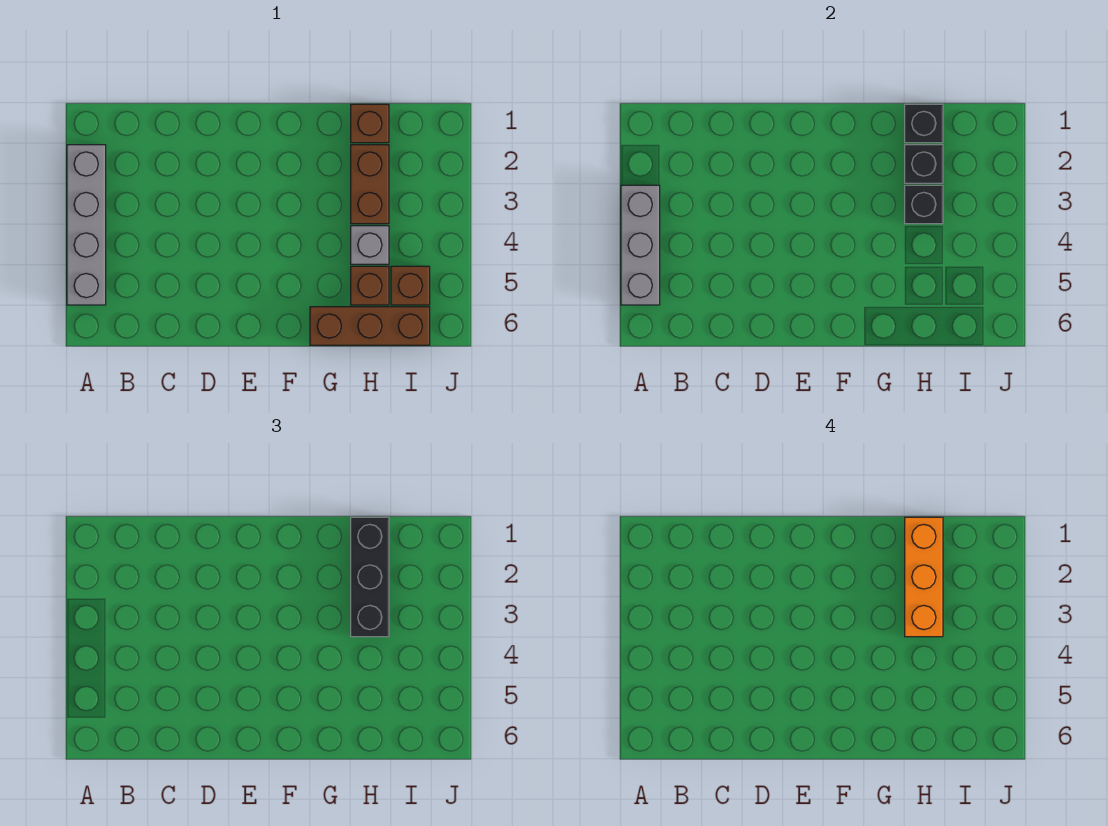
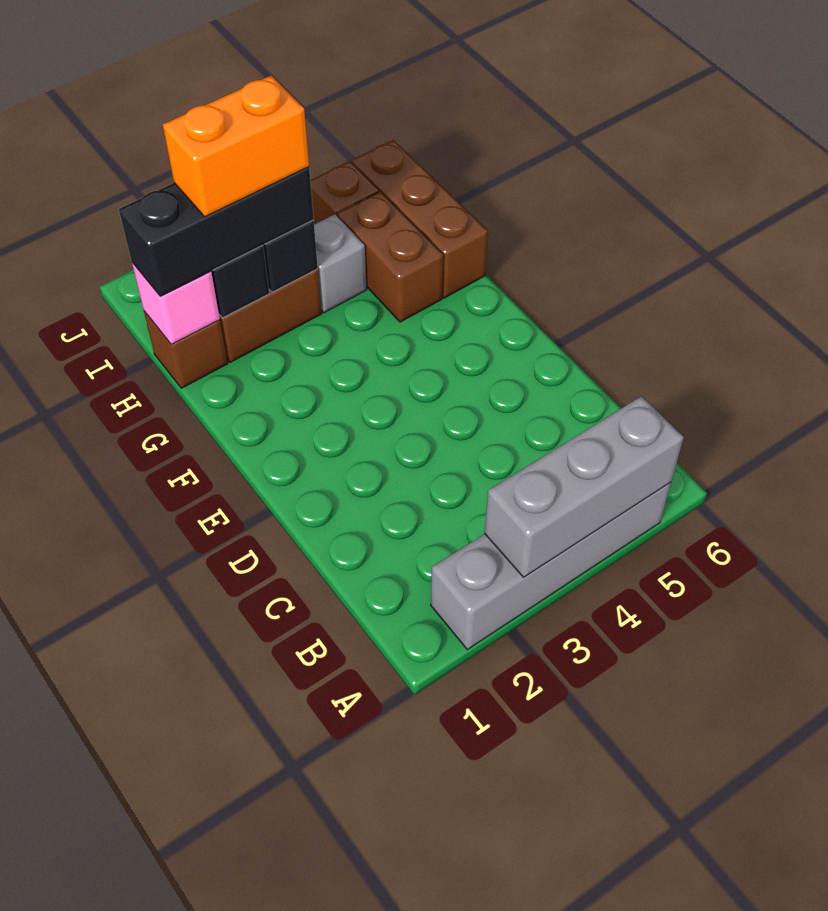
black 1x1 brick [905,104,943,143] -> pink 1x1 brick [132,263,220,344]
orange 1x3 brick [905,517,943,637] -> orange 1x2 brick [163,76,309,217]
brown 1x1 brick [351,266,389,305] -> brown 1x2 brick [337,192,443,322]

